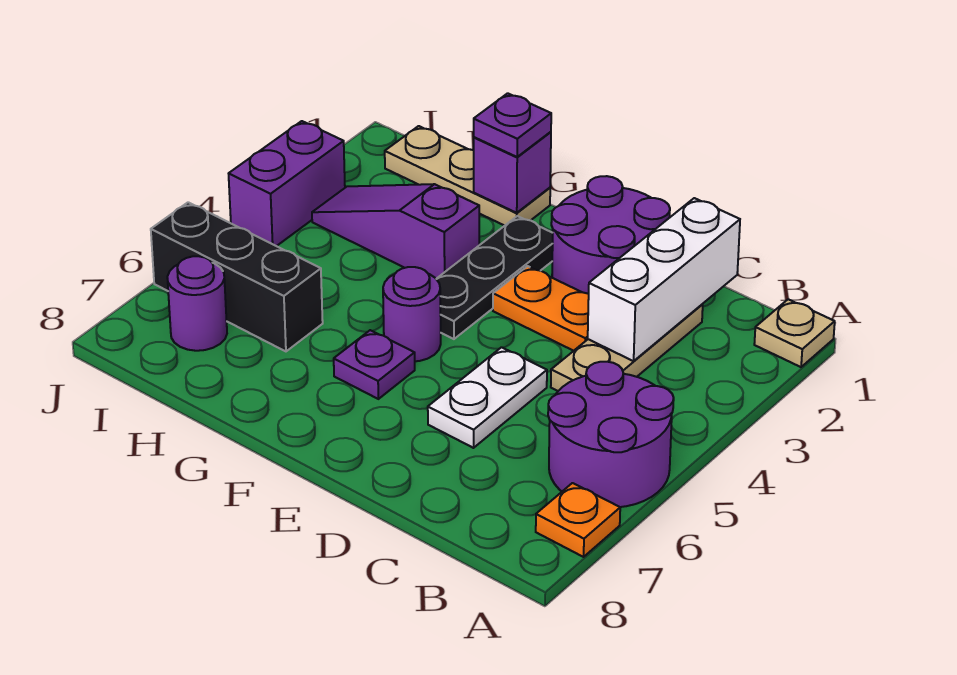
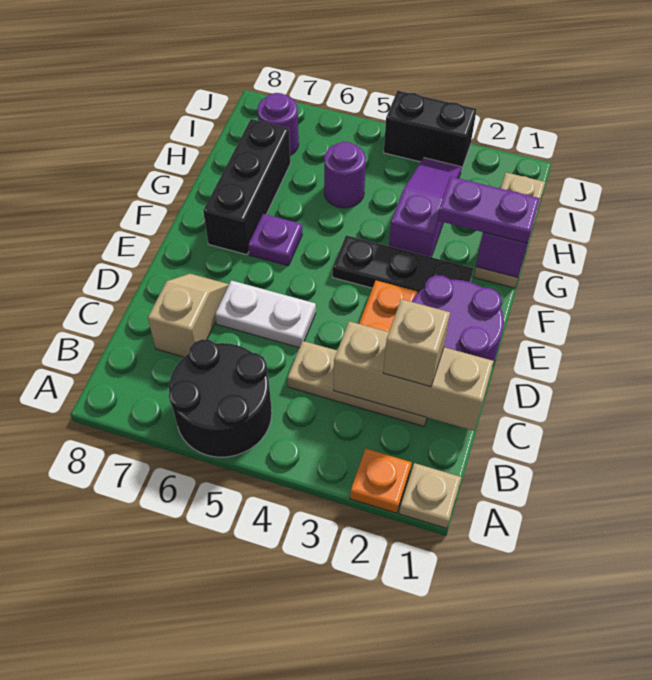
purple 2x2 round brick [548,362,674,507] -> black 2x2 round brick [169,339,272,457]
orange 1x1 plate [536,483,620,557] -> orange 1x1 plate moved to [350,449,412,513]
white 1x3 brick [588,198,740,361] -> tan 1x3 brick [334,321,494,431]
none -> tan 1x1 brick [383,299,450,387]
none -> tan 1x2 slope [148,274,229,357]
purple 1x1 round brick [383,267,441,361] -> purple 1x1 round brick moved to [324,142,366,208]
purple 1x1 plate [474,93,551,157] -> purple 1x2 plate [437,176,540,243]
black 1x3 brick [151,202,323,351] -> black 1x3 brick moved to [203,119,291,255]
purple 1x2 brick [229,121,345,246] -> black 1x2 brick [384,91,477,171]

